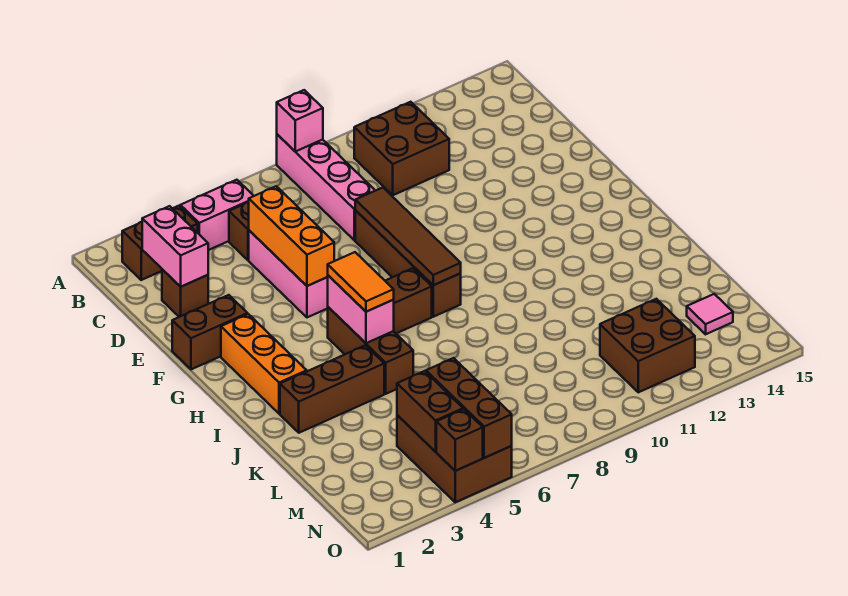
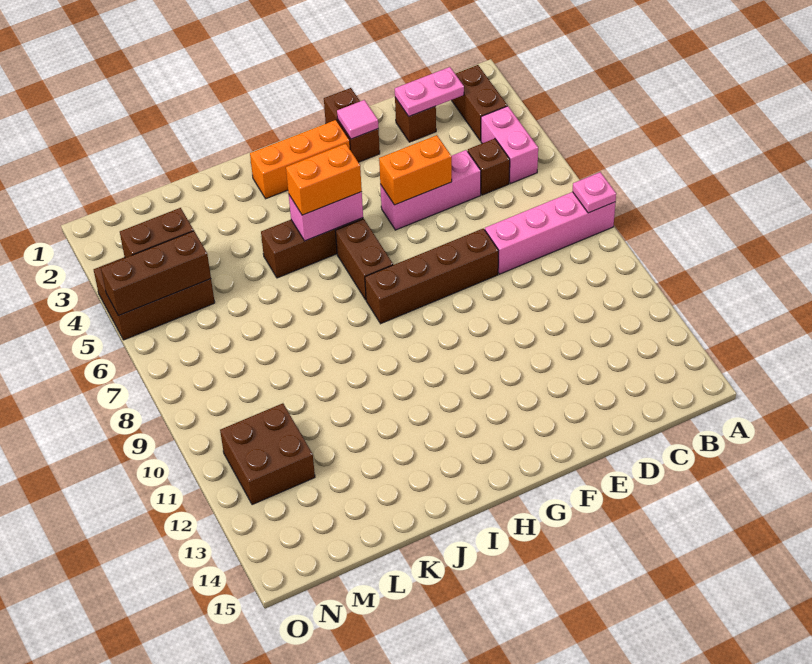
pink 1x1 brick [277,90,323,152] -> pink 1x1 plate [572,172,616,213]
brown 2x2 brick [354,102,449,195] -> none
pink 1x2 brick [142,206,208,287] -> pink 1x2 plate [395,67,464,116]
orange 1x3 brick [249,186,334,286] -> orange 1x2 brick [379,135,452,205]
brown 1x4 tile [355,188,461,285] -> none
orange 1x2 tile [328,252,394,312] -> orange 1x2 brick [286,144,362,215]
brown 1x3 brick [280,345,384,433] -> none
pink 1x1 tile [687,294,733,334] -> pink 1x1 tile moved to [337,100,378,139]
brown 1x1 brick [436,409,483,471] -> none

